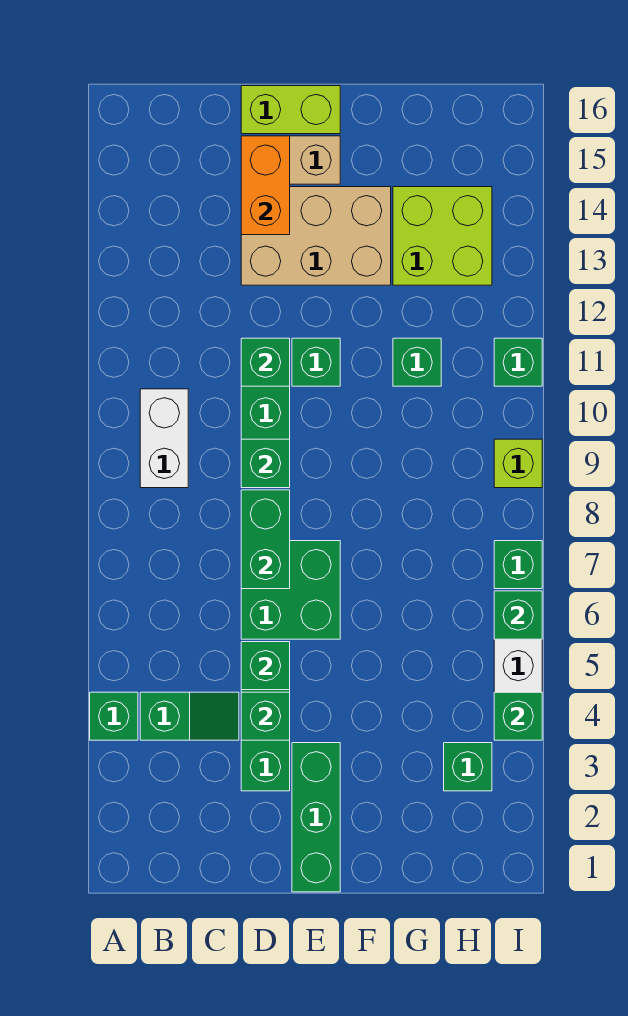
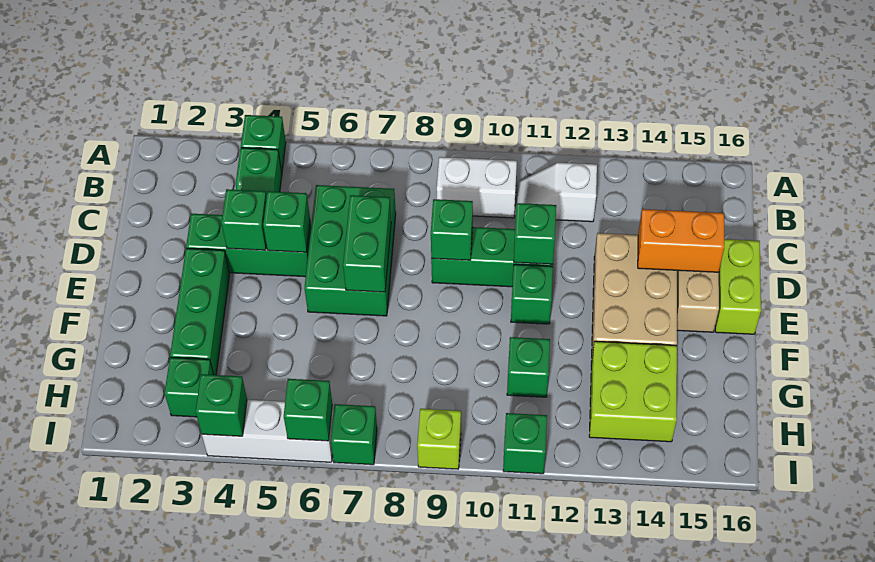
none -> white 1x2 slope [517,163,597,222]
green 2x2 brick [241,541,340,639] -> green 2x3 brick [305,185,396,316]
green 1x2 brick [241,490,290,589] -> green 1x2 brick turned to [343,195,391,292]
green 1x3 brick [292,743,340,892] -> green 1x3 brick turned to [170,248,230,375]

